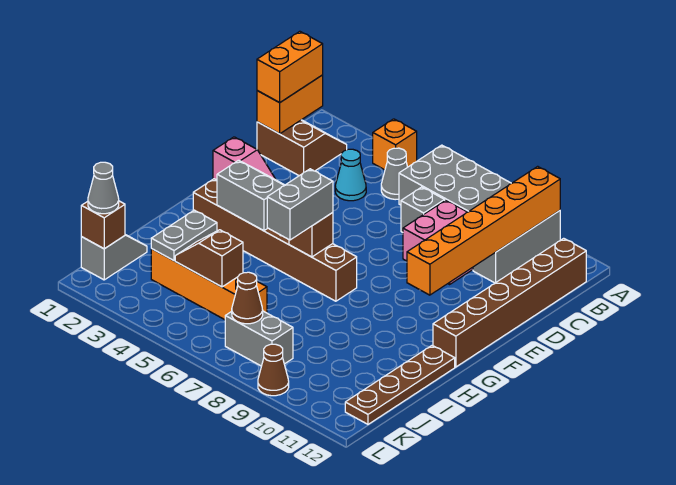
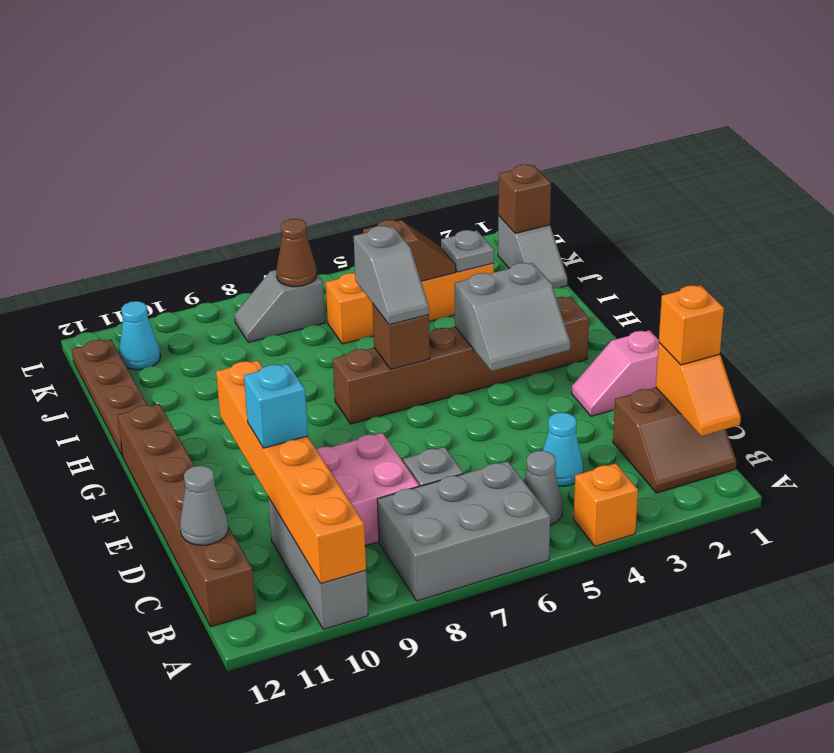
orange 1x2 brick [257,75,323,134] -> orange 1x2 slope [656,343,741,436]
orange 1x2 brick [257,31,323,103] -> orange 1x1 brick [659,285,724,365]
none -> cyan 1x1 brick [244,364,308,448]
grey 1x2 brick [267,169,333,240] -> grey 1x2 slope [354,226,429,325]
grey 1x2 plate [151,210,217,261] -> grey 1x1 plate [441,230,494,272]
grey 1x1 cone [88,162,119,214] -> grey 1x1 cone moved to [180,466,228,545]
grey 1x2 brick [225,311,293,366] -> grey 1x2 slope [234,270,325,342]
none -> cyan 1x1 cone [119,301,160,370]
brown 1x1 cone [258,344,289,396] -> none

